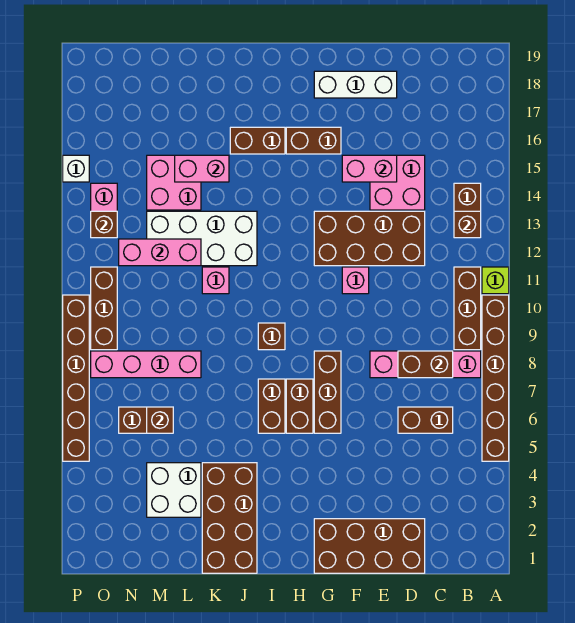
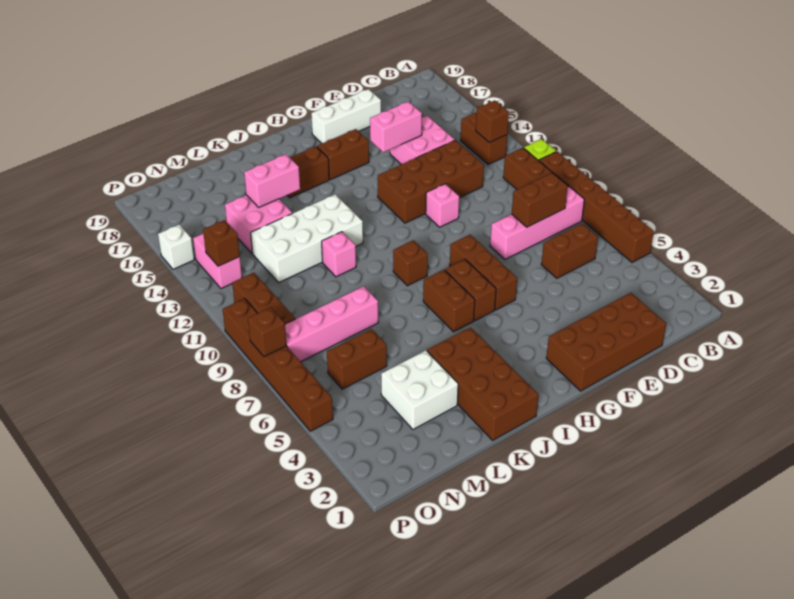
pink 1x3 brick [119,239,201,266] -> none
brown 1x1 brick [147,407,173,433] -> brown 1x1 brick moved to [248,307,286,357]

